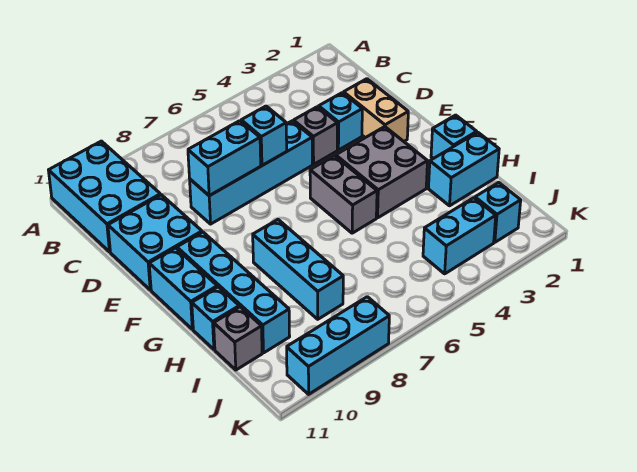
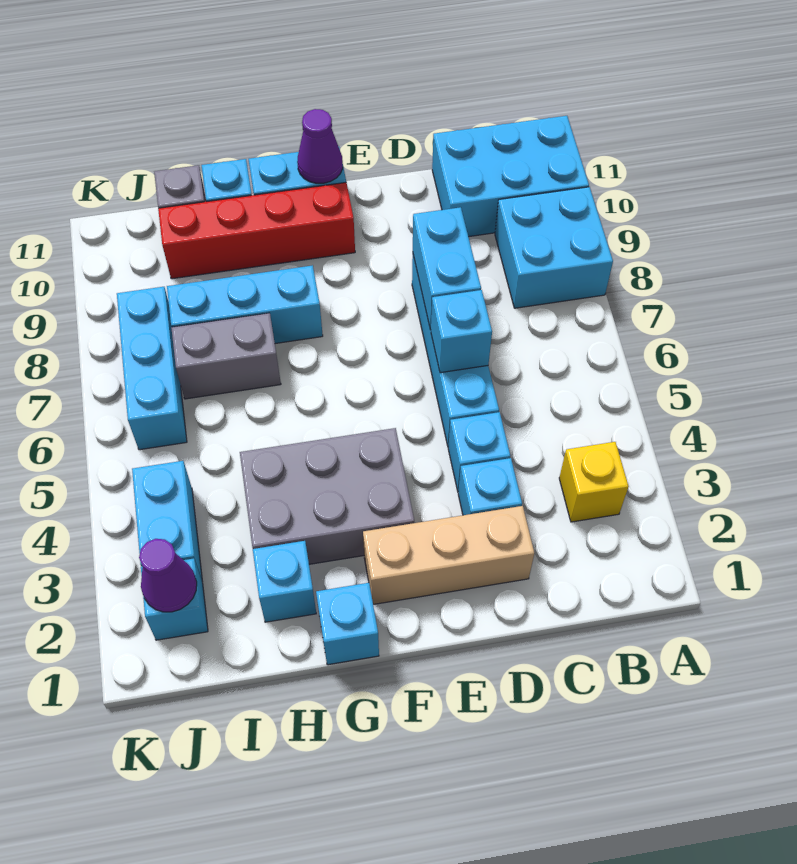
none -> yellow 1x1 brick [559,442,629,522]
tan 1x2 brick [344,79,408,141] -> tan 1x3 brick [363,506,534,604]
grey 1x1 brick [293,107,337,164] -> cyan 1x1 brick [448,412,510,492]
cyan 2x2 brick [108,195,202,290] -> cyan 2x2 brick moved to [495,187,613,308]
grey 2x2 brick [336,127,428,218] -> grey 2x3 brick [240,428,414,564]
grey 1x2 brick [310,156,377,233] -> grey 1x2 brick moved to [171,313,281,399]
cyan 1x4 brick [177,232,290,353] -> red 1x4 brick [158,182,355,279]
none -> purple 1x1 cone [297,109,343,183]
cyan 1x2 brick [428,132,499,206] -> cyan 1x1 brick [253,541,316,622]
none -> purple 1x1 cone [139,539,197,612]
cyan 1x3 brick [287,297,389,394] -> cyan 1x3 brick moved to [117,287,187,450]

